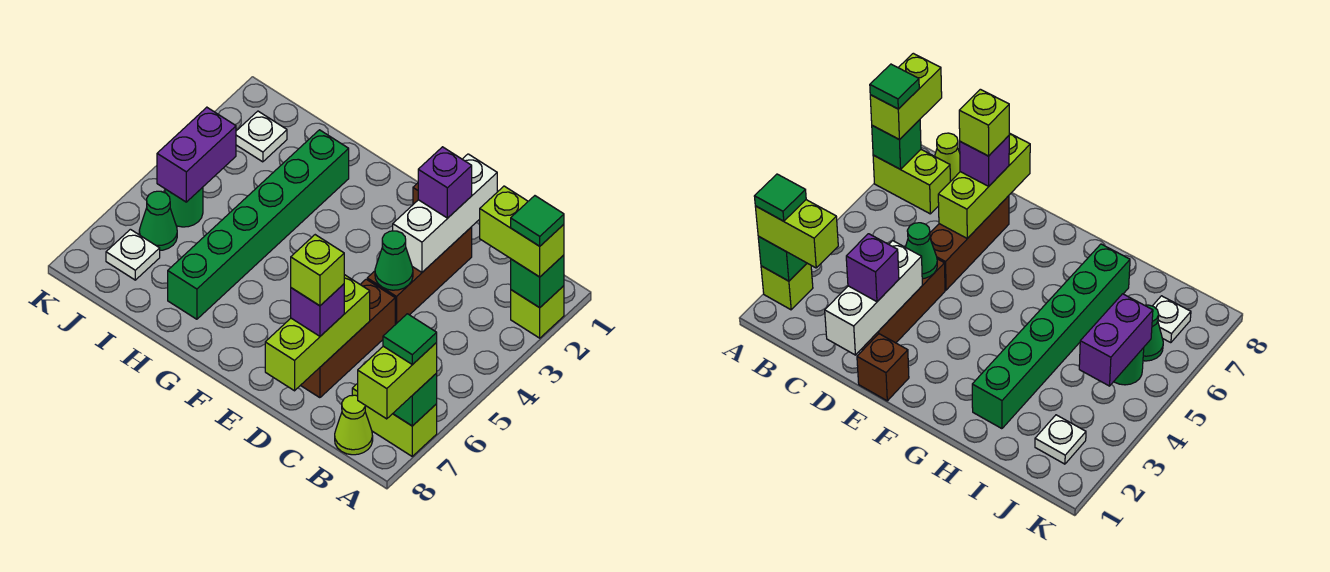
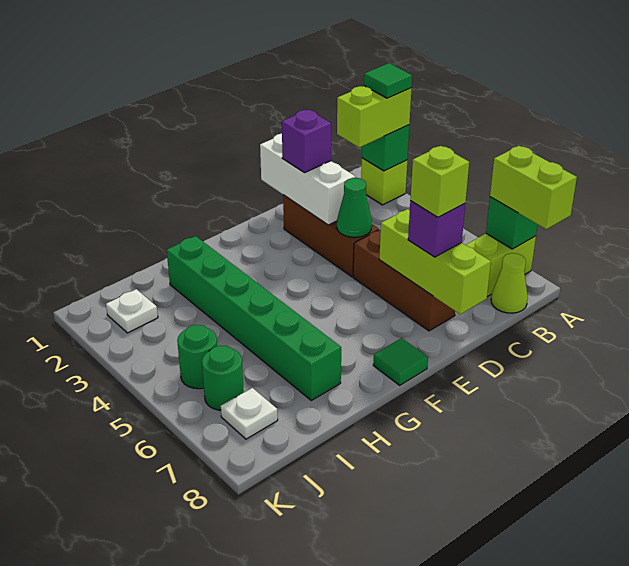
green 1x1 tile [383,314,437,365] -> green 1x1 tile moved to [373,338,428,385]
brown 1x1 brick [857,334,909,401] -> none
purple 1x2 brick [157,107,236,202] -> none
green 1x1 cone [139,191,177,250] -> green 1x1 round brick [202,346,244,410]

